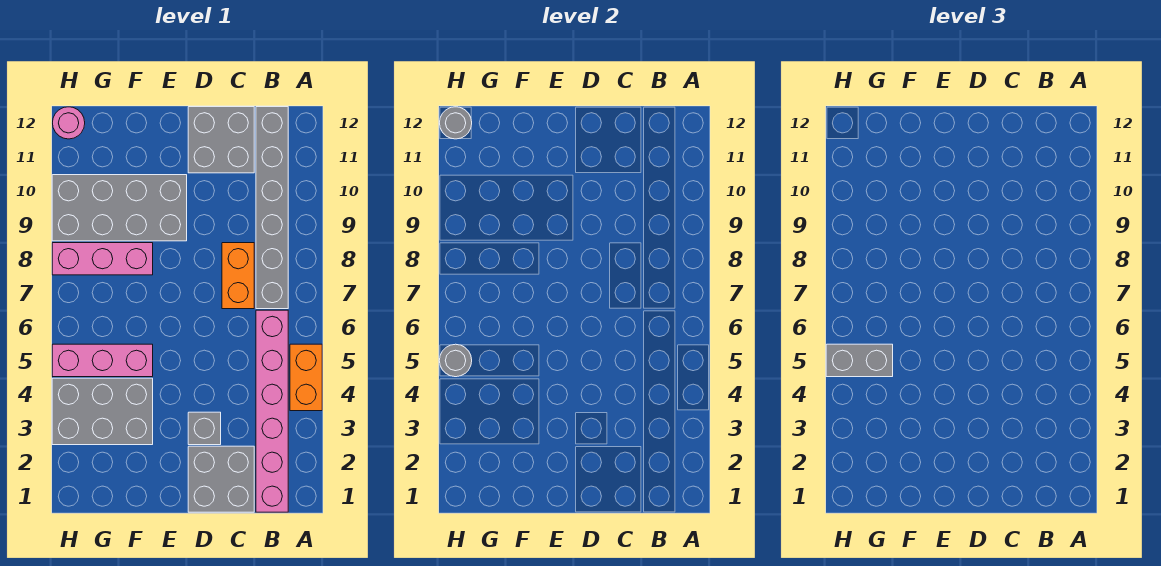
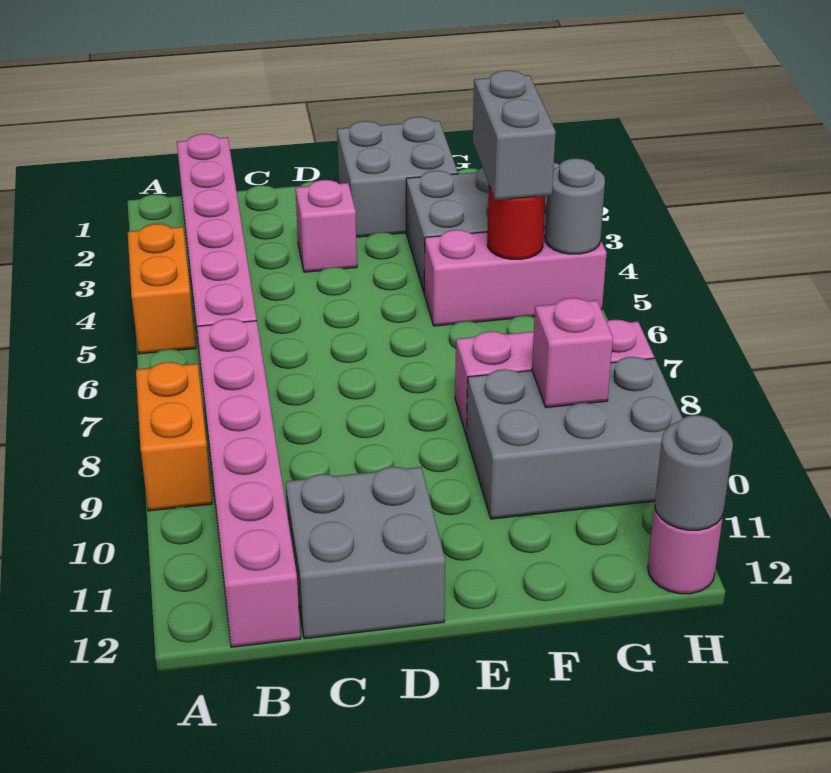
grey 1x6 brick [256,107,288,309] -> pink 1x6 brick [197,319,300,647]
grey 2x2 brick [188,446,254,512] -> grey 2x2 brick moved to [337,117,458,237]
orange 1x2 brick [222,243,254,309] -> orange 1x2 brick moved to [136,362,212,511]
grey 1x1 brick [188,412,221,445] -> pink 1x1 brick [296,180,357,272]
grey 2x4 brick [52,175,187,241] -> grey 2x3 brick [466,357,682,519]
none -> red 1x1 round brick [487,186,546,259]
grey 1x2 brick [826,344,893,377] -> grey 1x2 brick turned to [473,70,556,200]
none -> pink 1x1 brick [532,298,613,407]

